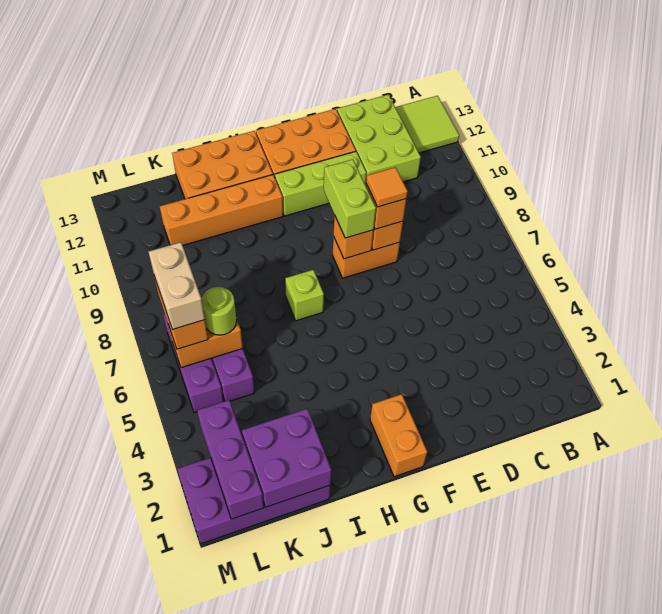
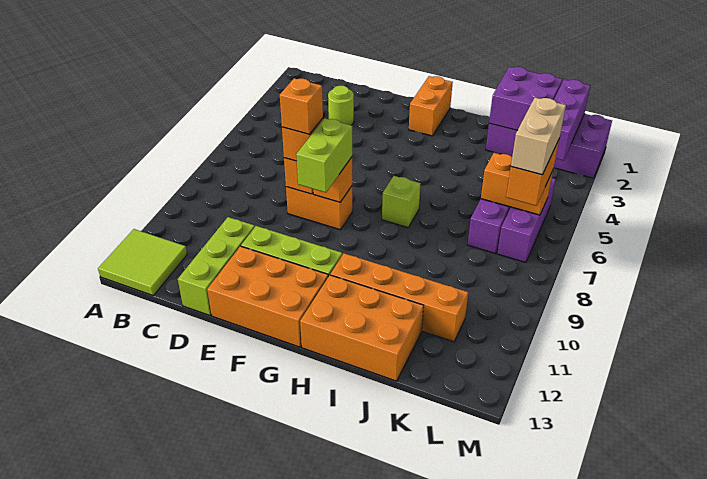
lime 2x3 brick [337,95,421,186] -> lime 1x3 brick [178,217,255,315]
orange 1x1 tile [366,167,408,207] -> orange 1x1 brick [280,78,323,134]
lime 1x1 round brick [201,287,237,335] -> lime 1x1 round brick moved to [328,86,354,125]

